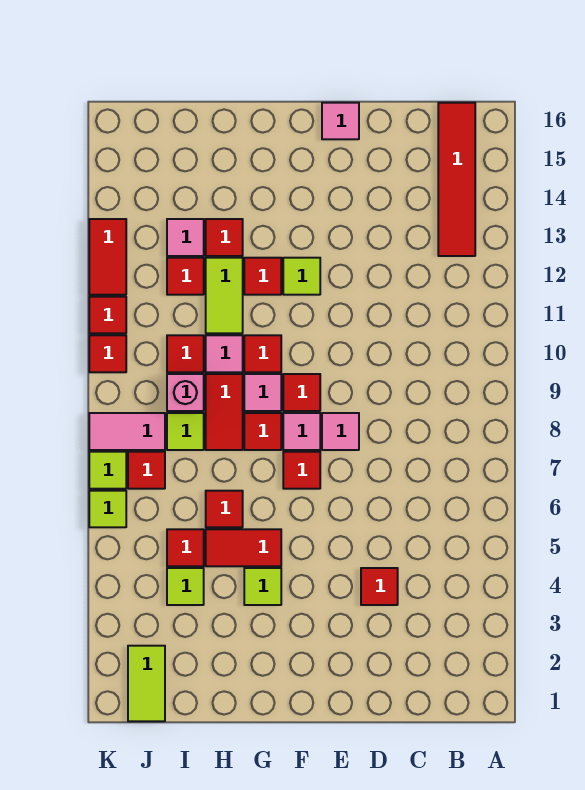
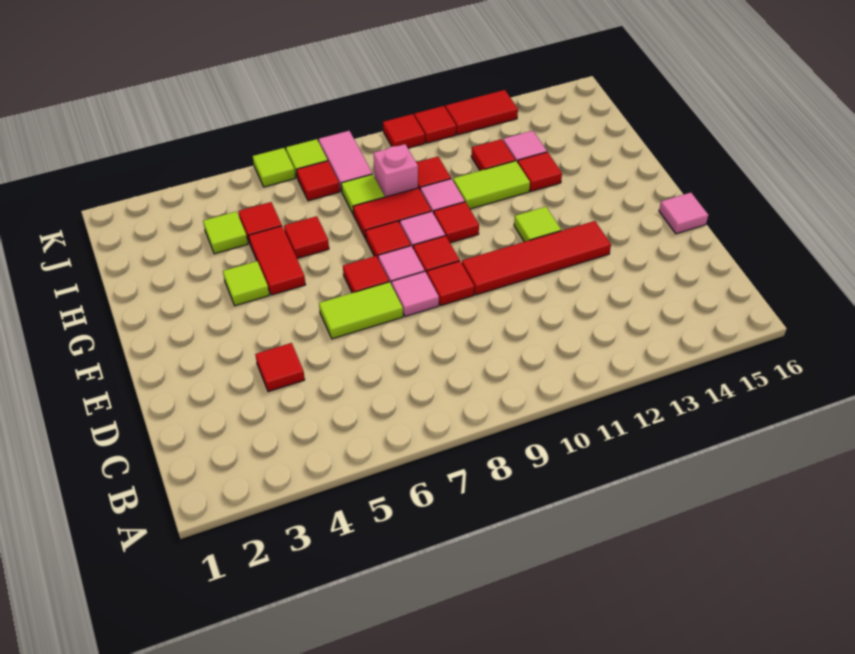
red 1x4 tile [438,103,475,256] -> red 1x4 tile moved to [462,221,611,295]
red 1x1 tile [244,258,281,295] -> red 1x1 tile moved to [427,261,474,306]
lime 1x2 tile [128,646,165,721] -> lime 1x2 tile moved to [319,282,403,339]

